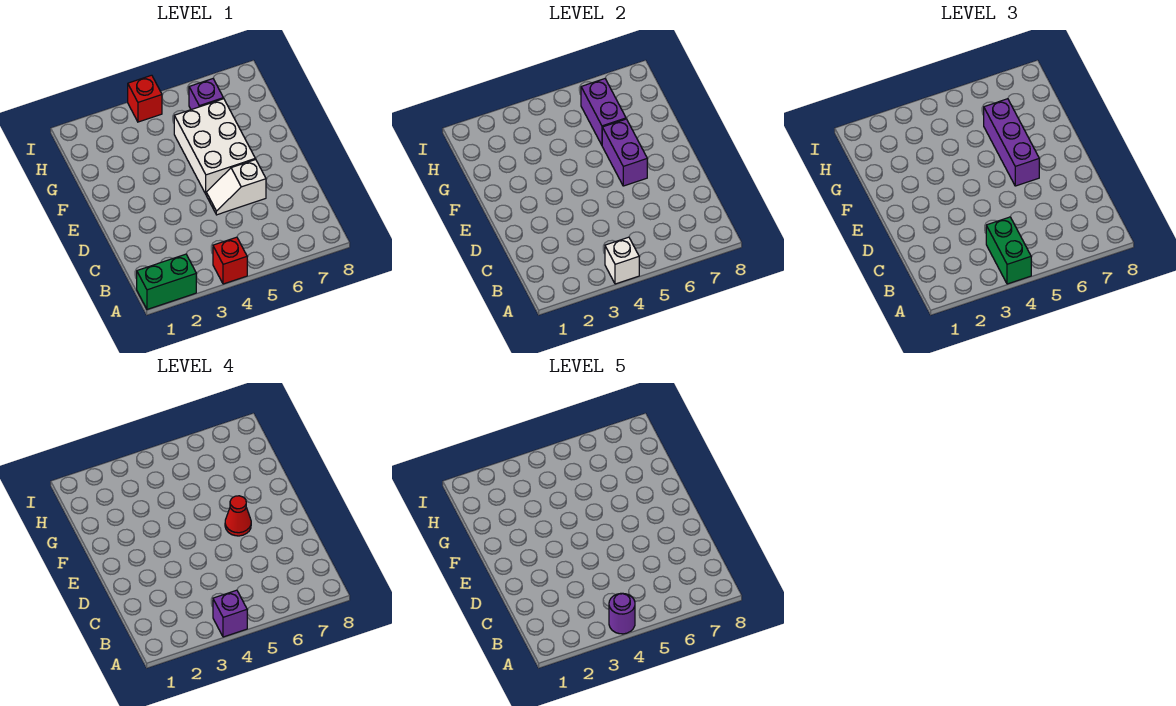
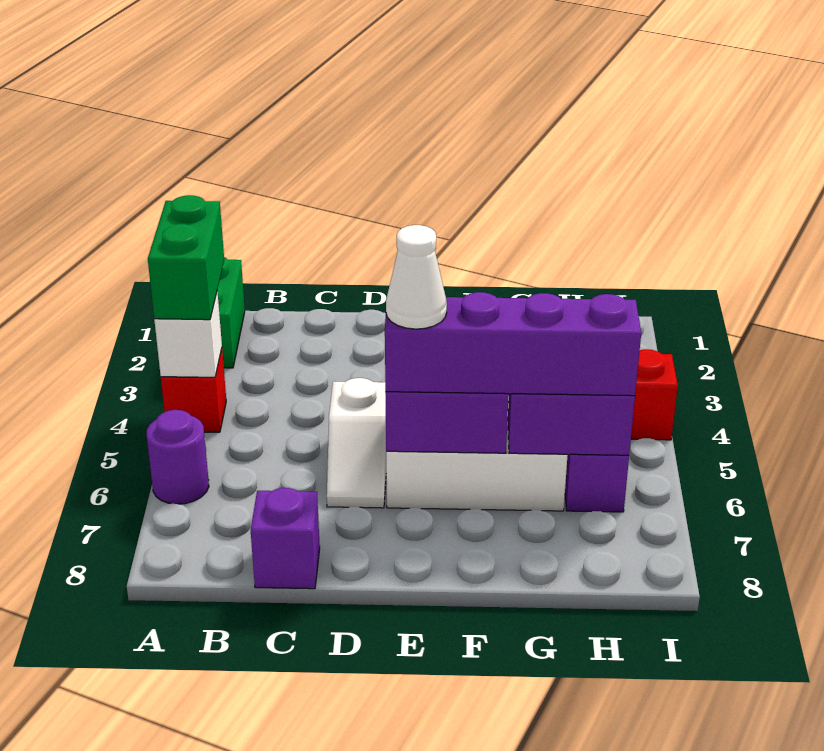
green 1x2 brick [986,217,1031,284] -> green 1x2 brick turned to [148,195,224,320]
purple 1x1 brick [213,590,247,637] -> purple 1x1 brick moved to [251,488,320,589]
purple 1x1 round brick [609,593,635,634] -> purple 1x1 round brick moved to [147,410,209,504]
white 1x2 slope [206,159,266,215] -> white 1x2 slope turned to [327,378,386,508]
purple 1x3 brick [984,99,1039,186] -> purple 1x4 brick [385,292,641,396]
red 1x1 cone [225,496,251,536] -> white 1x1 cone [386,225,447,329]

